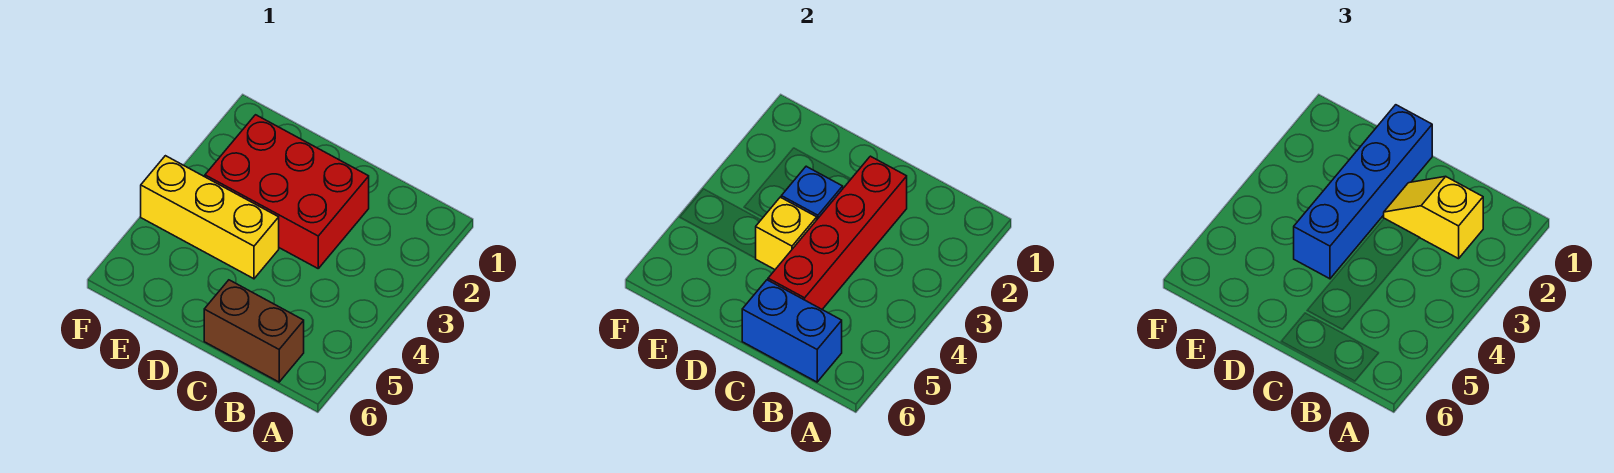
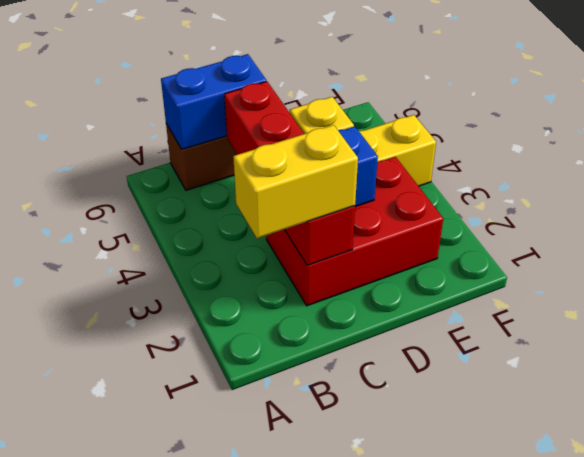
yellow 1x2 slope [1384,177,1483,259] -> yellow 1x2 brick [233,125,358,238]
blue 1x4 brick [1294,105,1432,279] -> none

